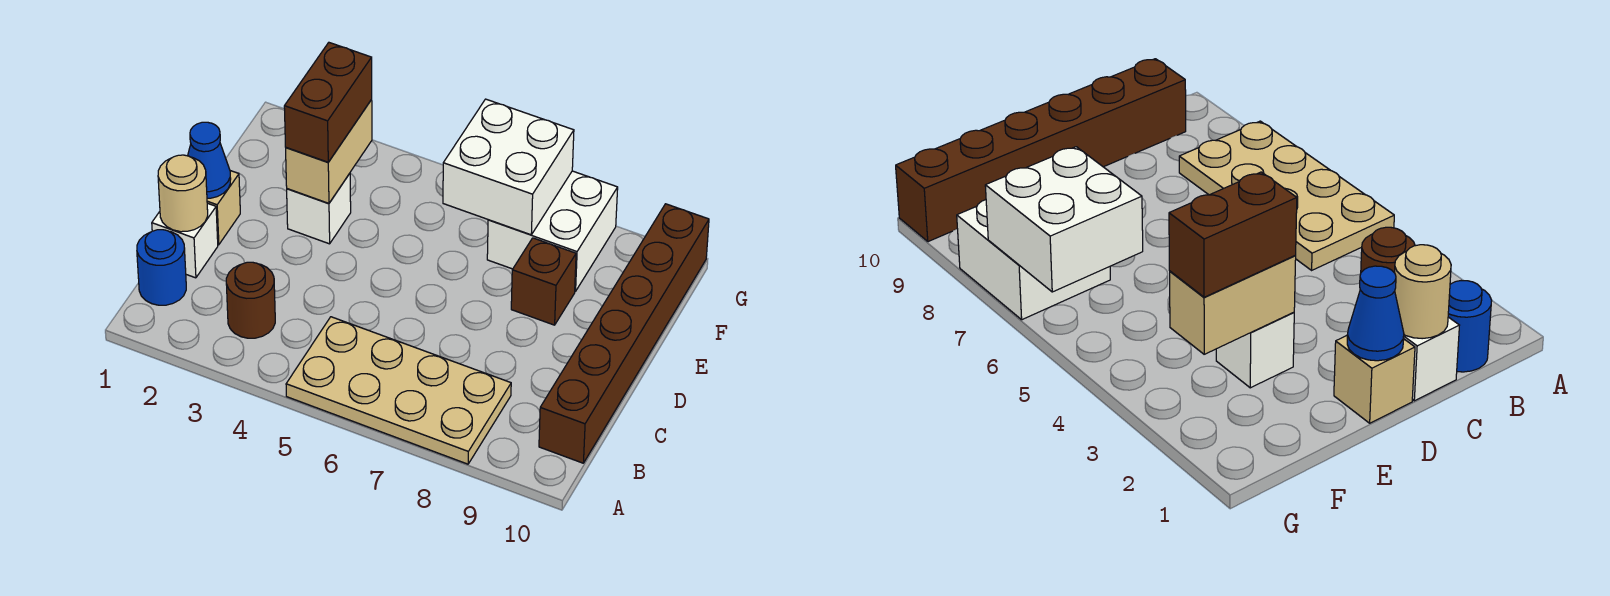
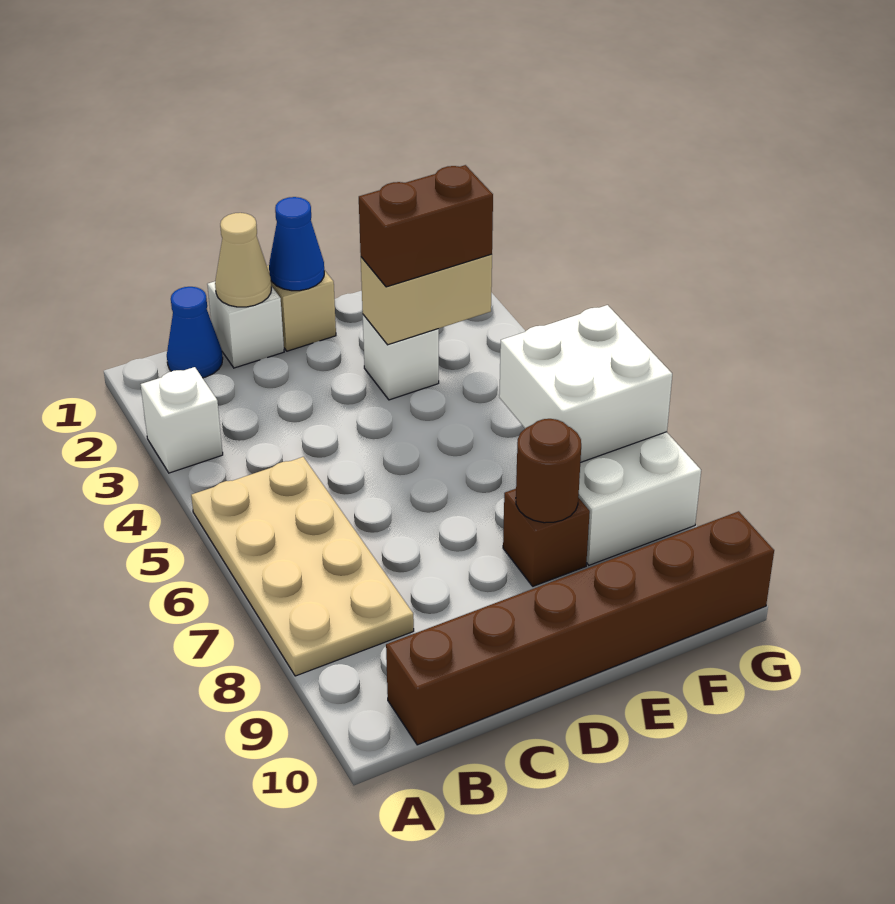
none -> white 1x1 brick [141,367,223,473]
blue 1x1 round brick [137,230,186,305] -> blue 1x1 cone [167,287,223,378]
brown 1x1 round brick [226,262,275,338] -> brown 1x1 round brick moved to [516,419,581,523]
tan 1x1 round brick [158,155,208,232] -> tan 1x1 cone [215,213,271,307]

